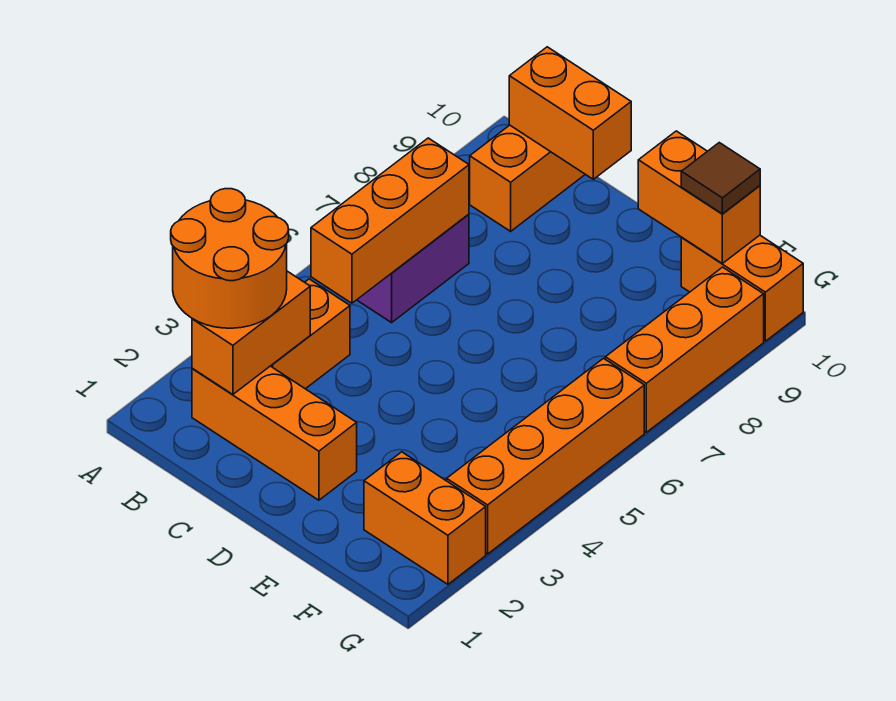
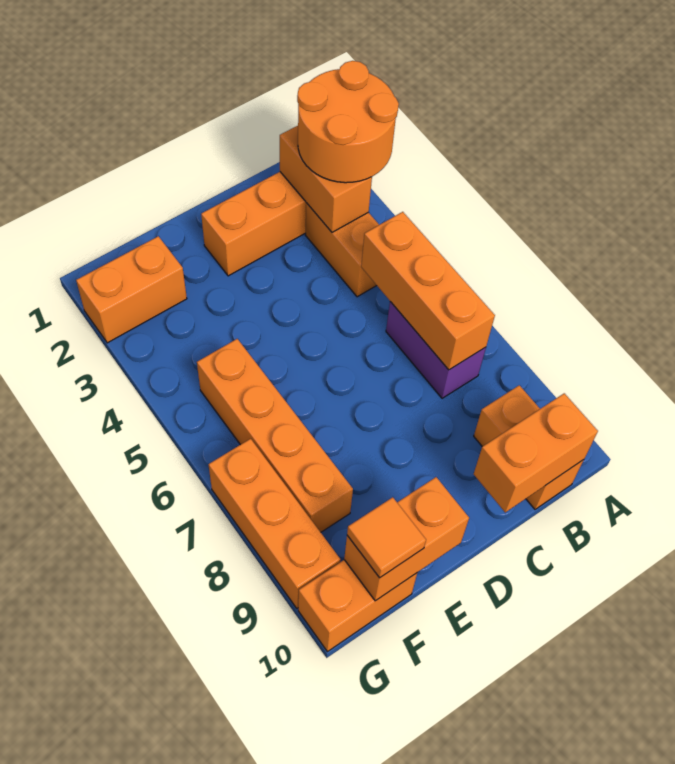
brown 1x1 tile [681,143,760,214] -> orange 1x1 tile [347,497,426,578]
orange 1x4 brick [447,358,644,554] -> orange 1x4 brick moved to [197,339,353,532]

